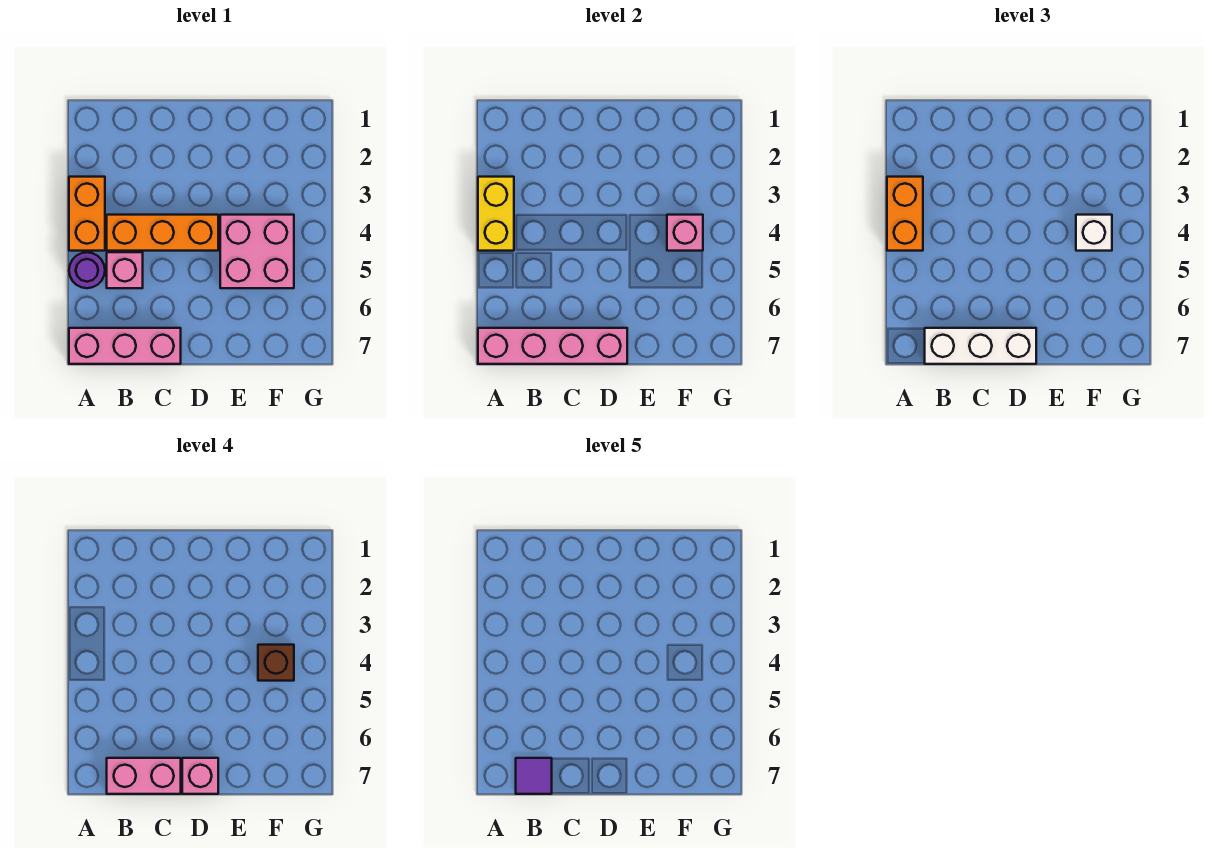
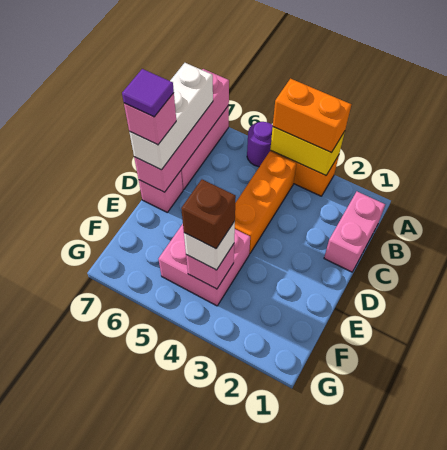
pink 1x1 brick [107,252,143,288] -> pink 1x1 brick moved to [139,171,183,212]
pink 1x2 brick [107,758,181,794] -> pink 1x2 brick moved to [324,192,385,272]
purple 1x1 tile [516,758,552,794] -> purple 1x1 tile moved to [122,69,174,117]

